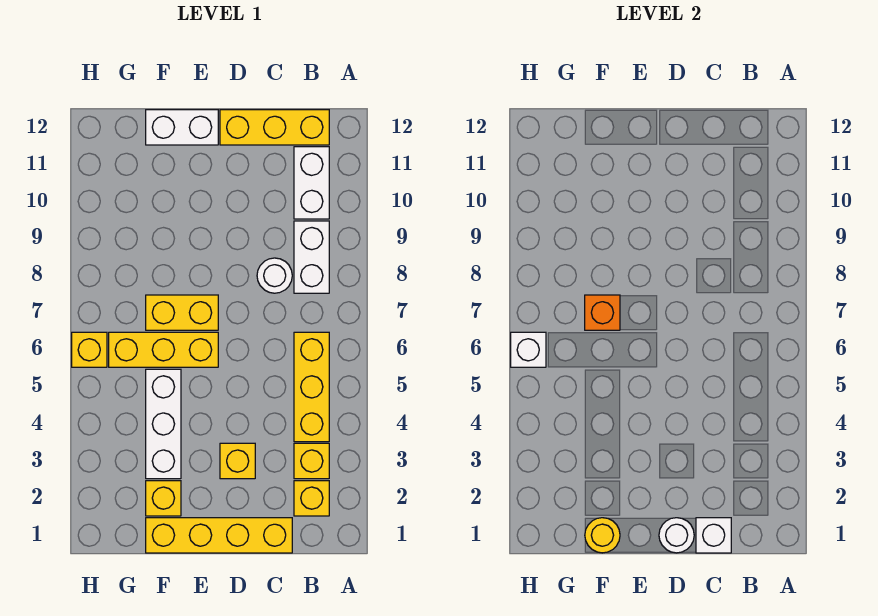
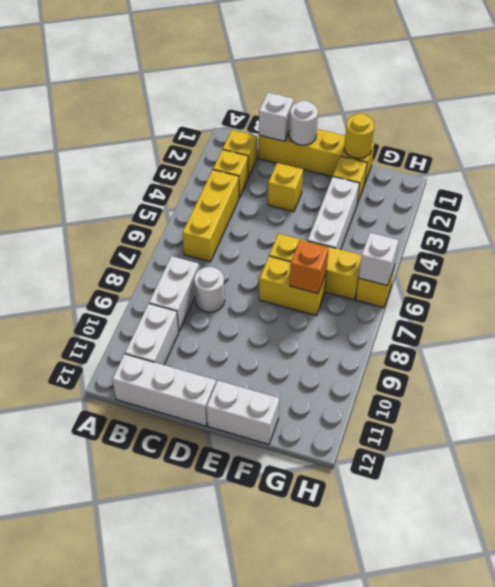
yellow 1x3 brick [220,110,329,145] -> white 1x3 brick [112,354,216,426]

